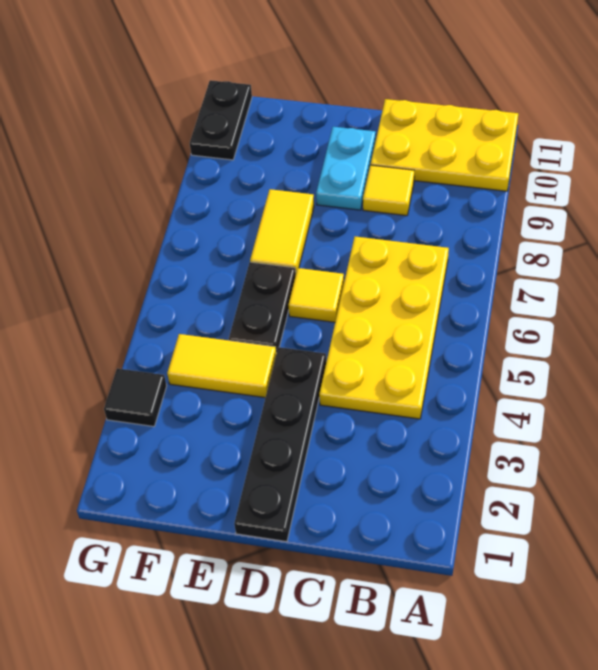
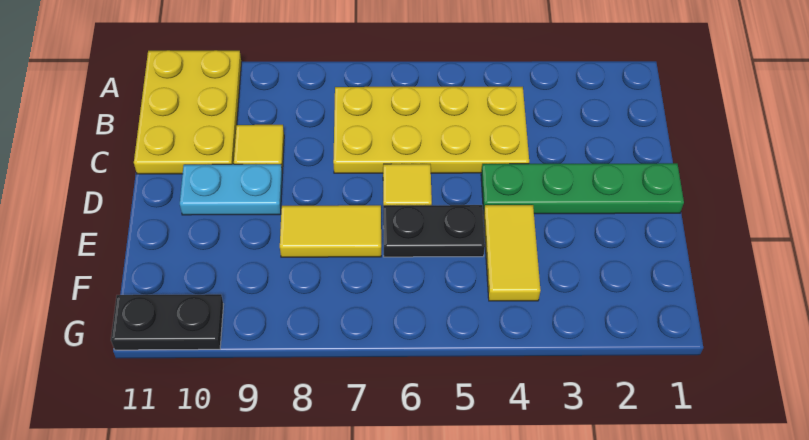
black 1x4 plate [234,347,326,542] -> green 1x4 plate [481,163,684,214]
black 1x1 tile [104,368,166,426] -> none

